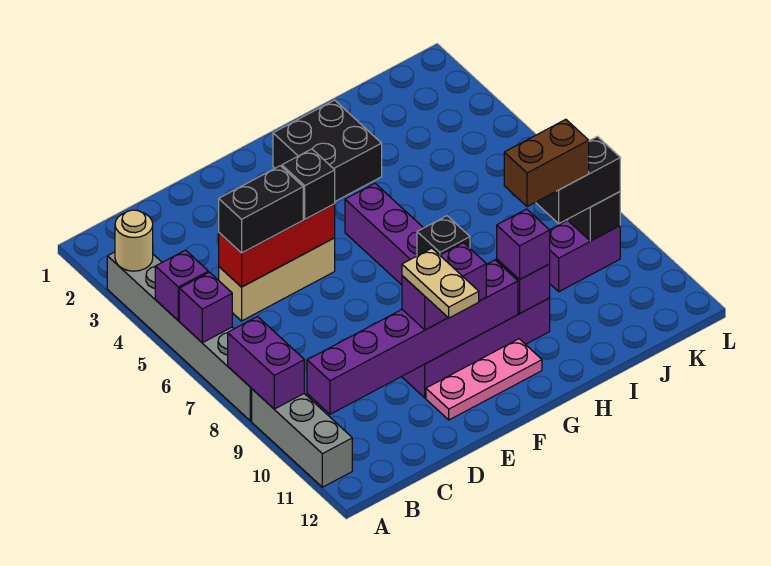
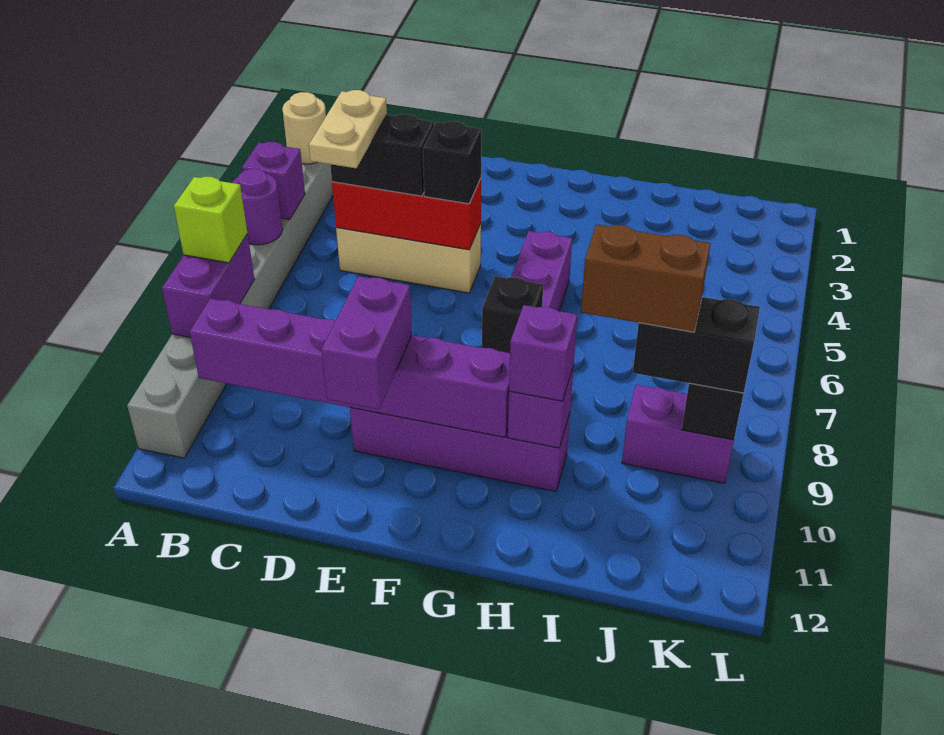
purple 1x1 brick [179,272,232,343] -> purple 1x1 round brick [232,169,283,245]
none -> lime 1x1 brick [174,177,247,263]
purple 1x2 brick [402,243,486,330] -> purple 1x2 brick turned to [321,276,412,409]
tan 1x2 plate [402,248,479,318] -> tan 1x2 plate moved to [309,90,387,168]
pink 1x3 plate [426,339,542,420] -> none
black 2x2 brick [273,100,382,201] -> none

